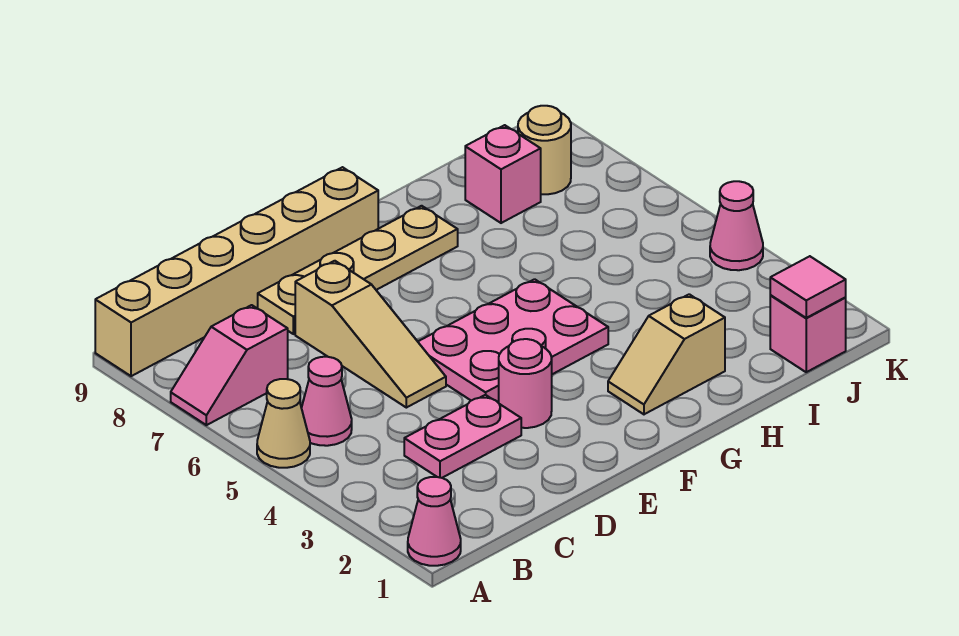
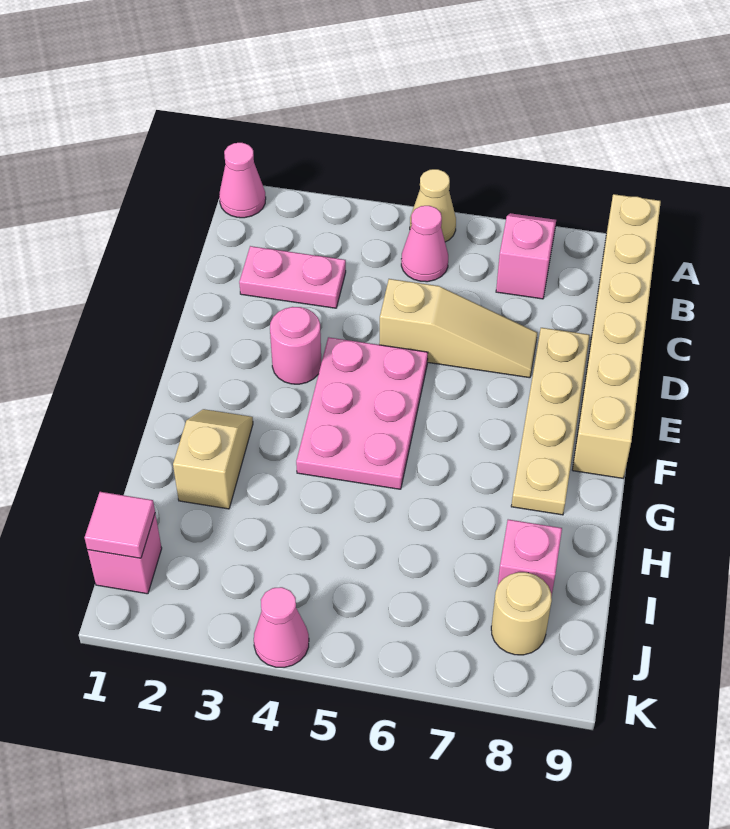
pink 1x2 plate [404,395,521,478] -> pink 1x2 plate turned to [239,246,346,308]
tan 1x3 slope [295,261,446,408] -> tan 1x3 slope turned to [379,279,537,378]

